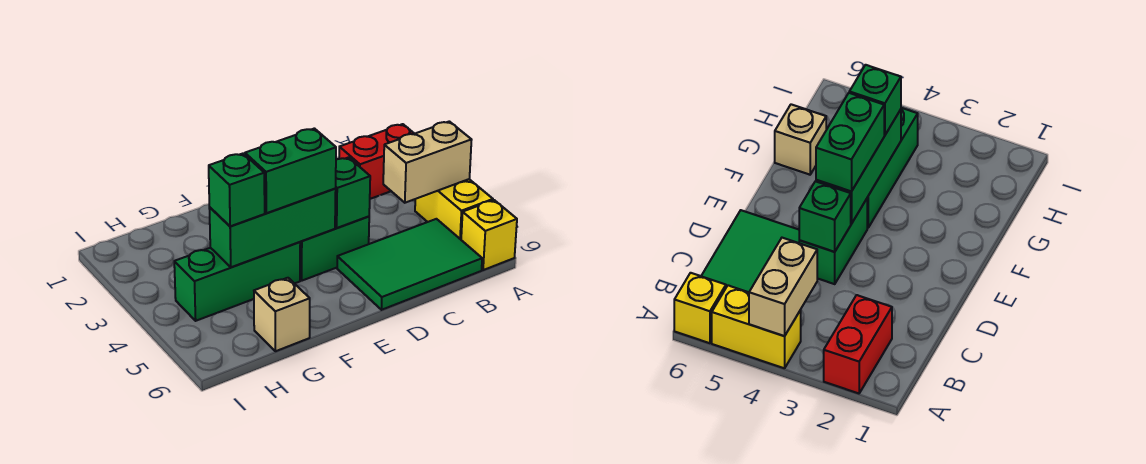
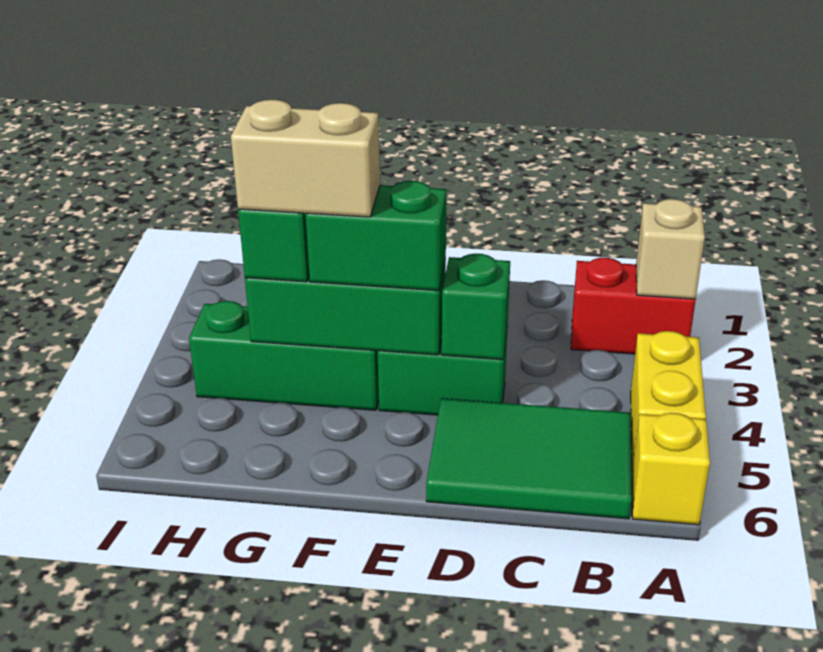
tan 1x2 brick [383,121,472,203] -> tan 1x2 brick moved to [231,100,380,217]
tan 1x1 brick [254,278,310,351] -> tan 1x1 brick moved to [636,199,705,299]

